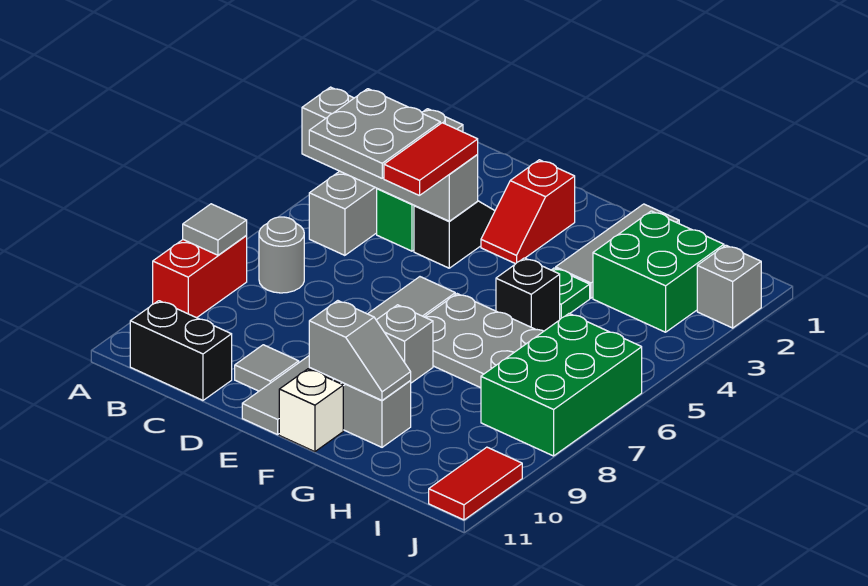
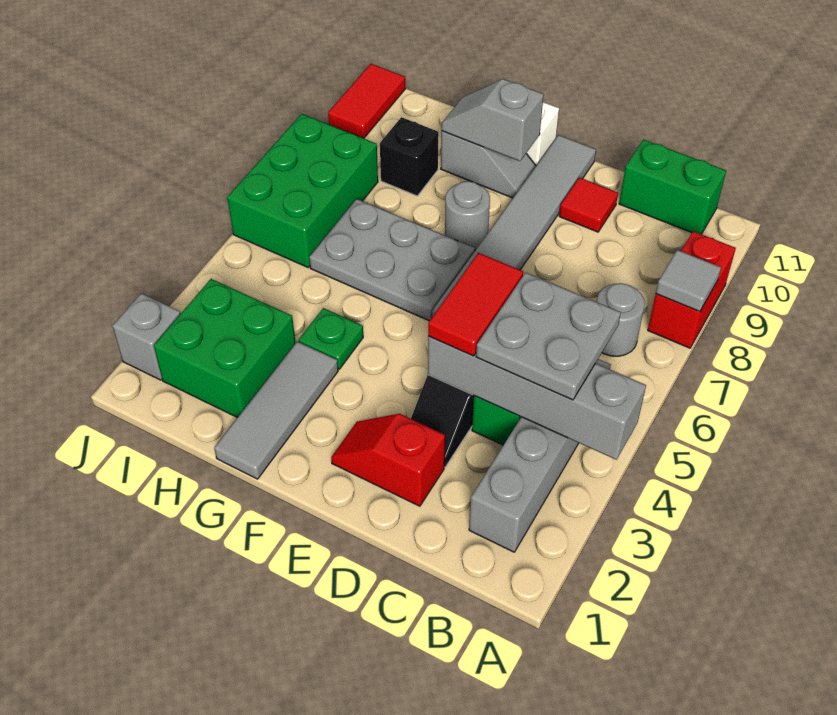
black 1x2 brick [130,301,232,400] -> green 1x2 brick [619,139,726,234]
grey 1x1 tile [235,345,299,391] -> red 1x1 tile [559,178,618,232]
red 1x2 slope [481,160,575,264] -> red 1x2 slope turned to [331,414,445,506]
grey 1x1 brick [376,305,433,383] -> grey 1x1 round brick [445,181,490,251]
black 1x1 brick [496,258,560,331] -> black 1x1 brick moved to [380,117,439,196]

